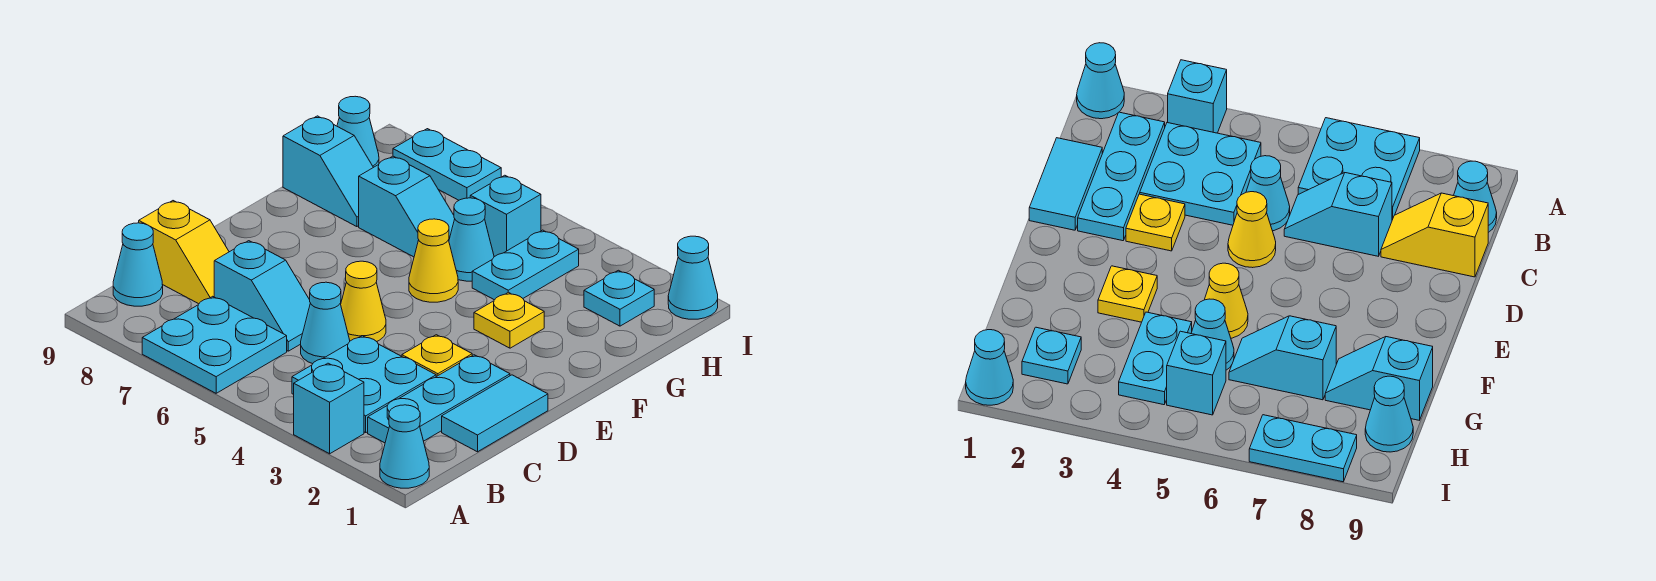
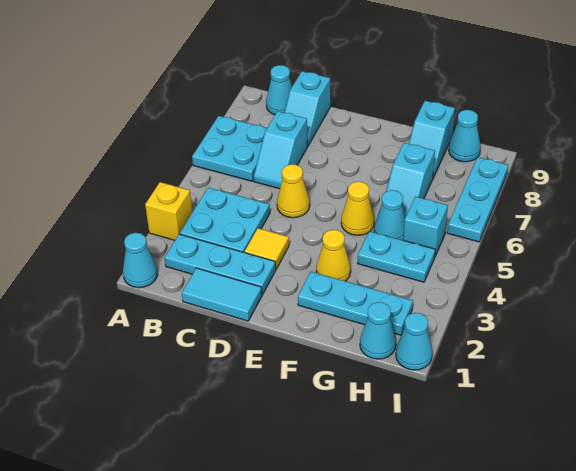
cyan 1x1 brick [294,363,364,454] -> yellow 1x1 brick [145,182,192,240]
cyan 1x1 cone [301,282,350,364] -> cyan 1x1 cone moved to [360,302,396,359]
yellow 1x2 slope [139,201,229,304] -> cyan 1x2 slope [284,71,330,146]
yellow 1x1 plate [402,335,472,377] -> yellow 1x1 tile [244,228,289,269]
yellow 1x1 plate [474,292,544,348] -> yellow 1x1 cone [316,230,351,281]
cyan 1x1 plate [584,270,654,326] -> cyan 1x3 plate [298,272,413,335]
cyan 1x2 plate [393,129,501,200] -> cyan 1x3 plate [447,157,508,242]

